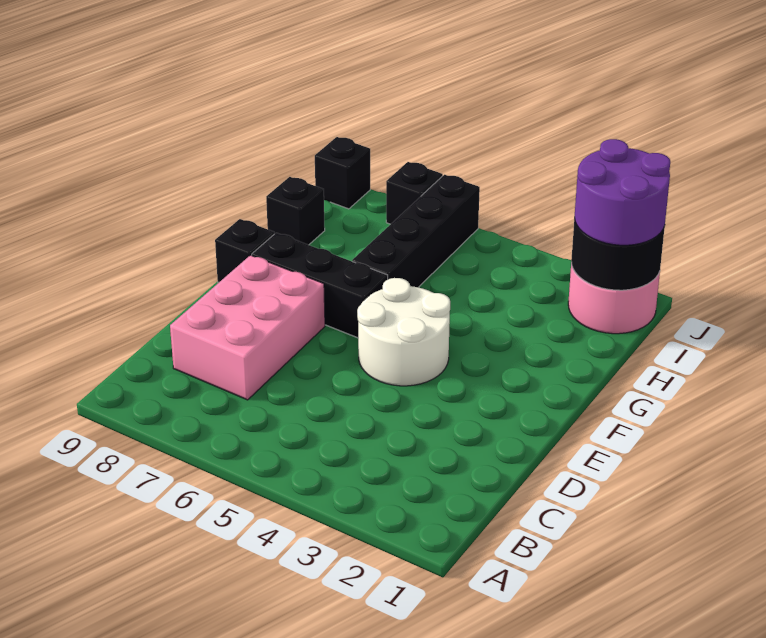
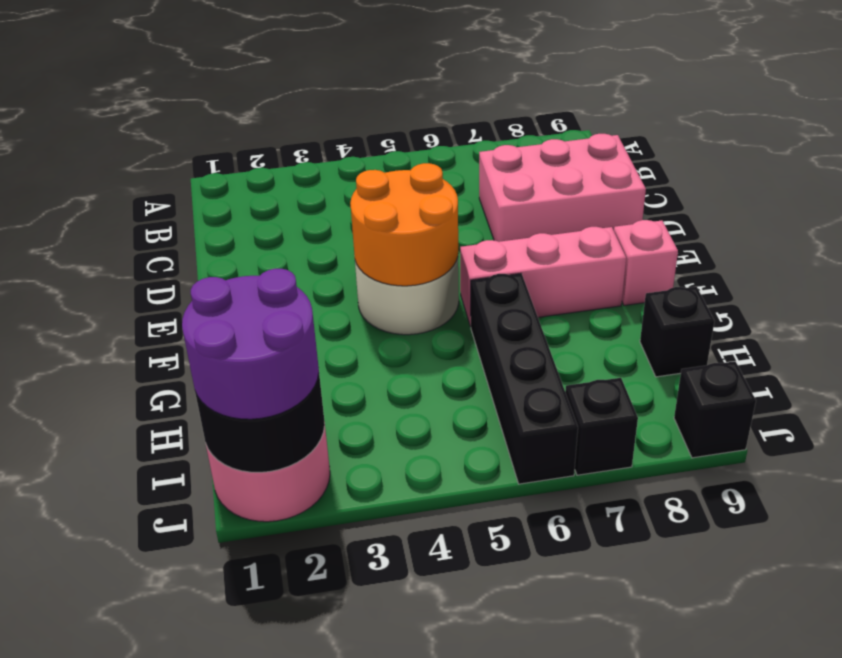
pink 2x3 brick [170,255,325,400] -> pink 2x3 brick turned to [479,134,646,242]
none -> orange 2x2 round brick [350,163,458,286]
black 1x3 brick [252,233,388,338] -> pink 1x3 brick [460,227,626,326]
black 1x1 brick [215,219,274,282] -> pink 1x1 brick [614,220,678,306]

